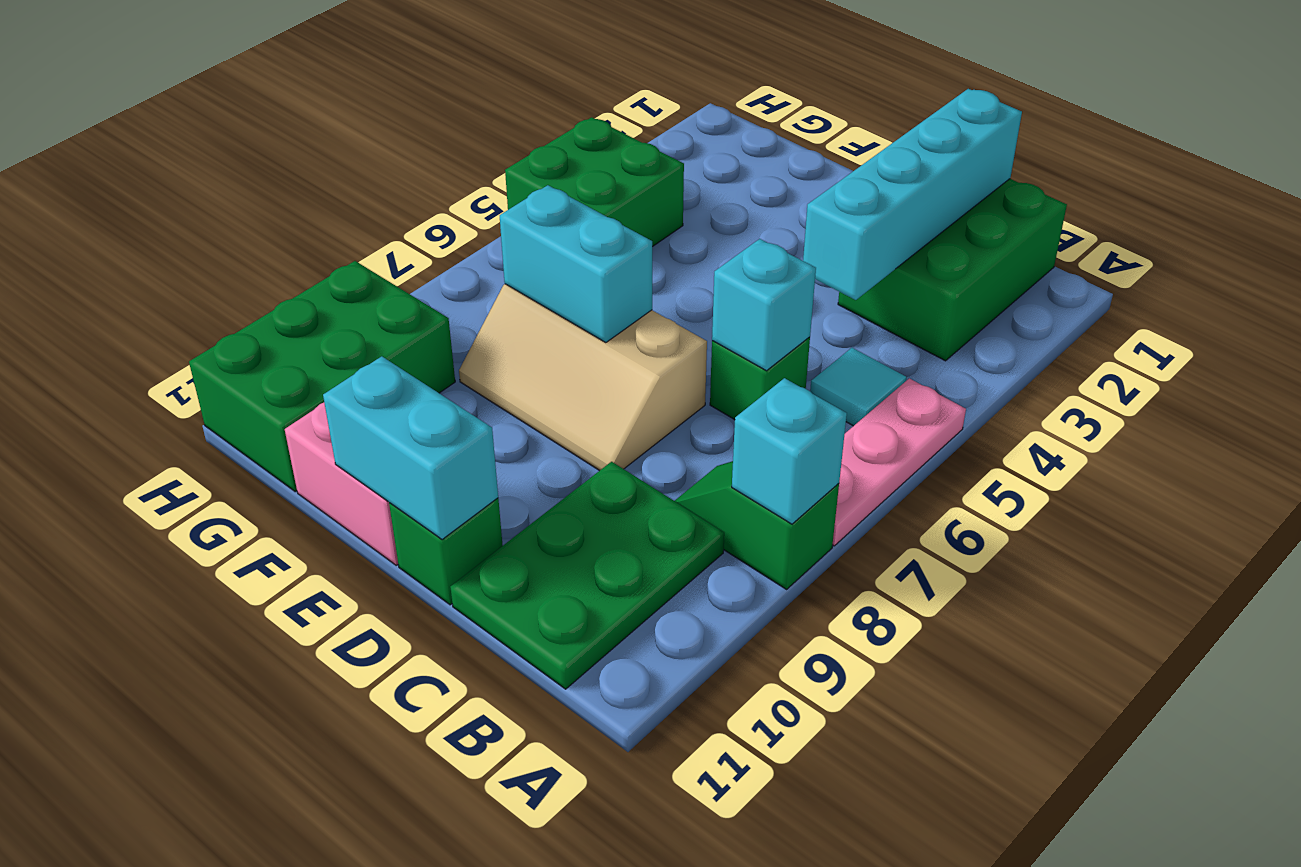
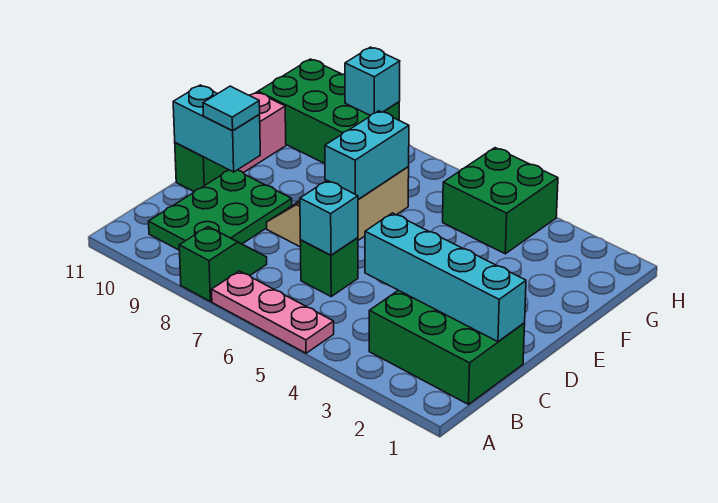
cyan 1x1 brick [732,378,847,524] -> cyan 1x1 brick moved to [345,47,400,115]
cyan 1x1 tile [810,348,906,426] -> cyan 1x1 tile moved to [203,86,260,131]
green 2x3 plate [450,462,724,689] -> green 2x3 plate turned to [149,170,292,250]
cyan 1x2 brick [323,356,498,540] -> cyan 1x2 brick turned to [173,85,260,172]

